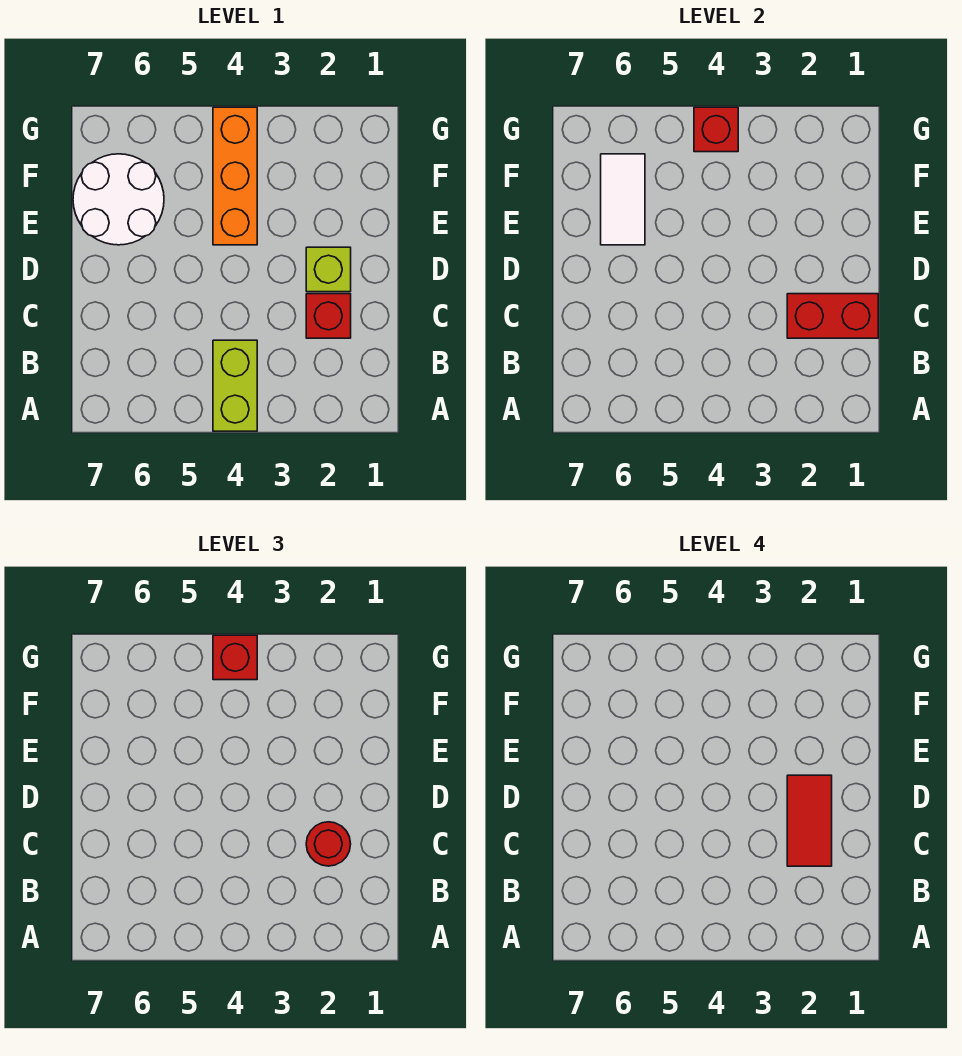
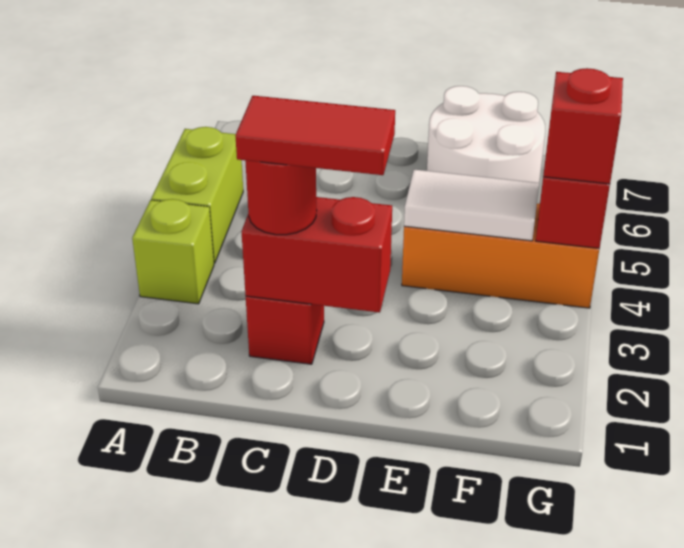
lime 1x2 brick [213,340,257,431] -> lime 1x2 brick turned to [151,127,243,263]
red 1x2 brick [787,294,878,338] -> red 1x2 brick turned to [241,197,392,313]
lime 1x1 brick [306,247,351,292] -> lime 1x1 brick moved to [132,199,214,304]
white 1x2 tile [601,154,645,245] -> white 1x2 tile moved to [404,170,539,241]

